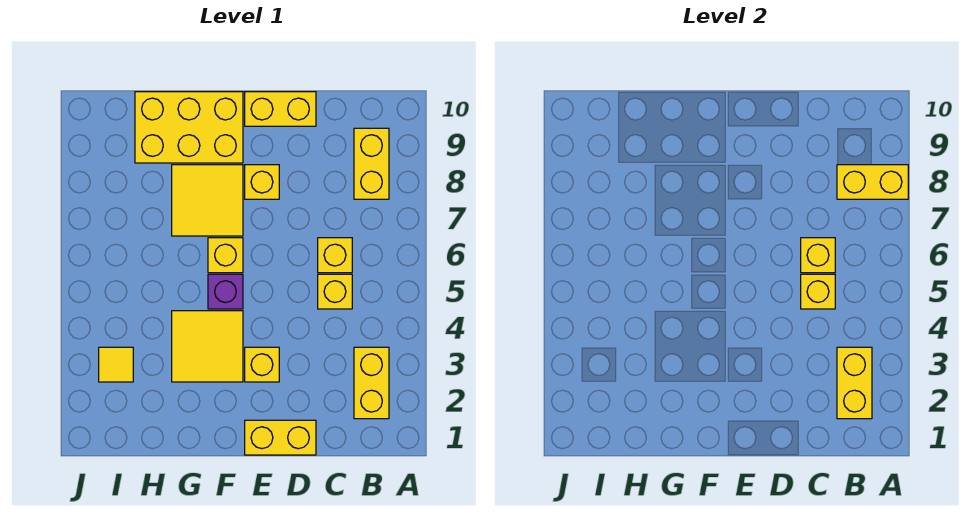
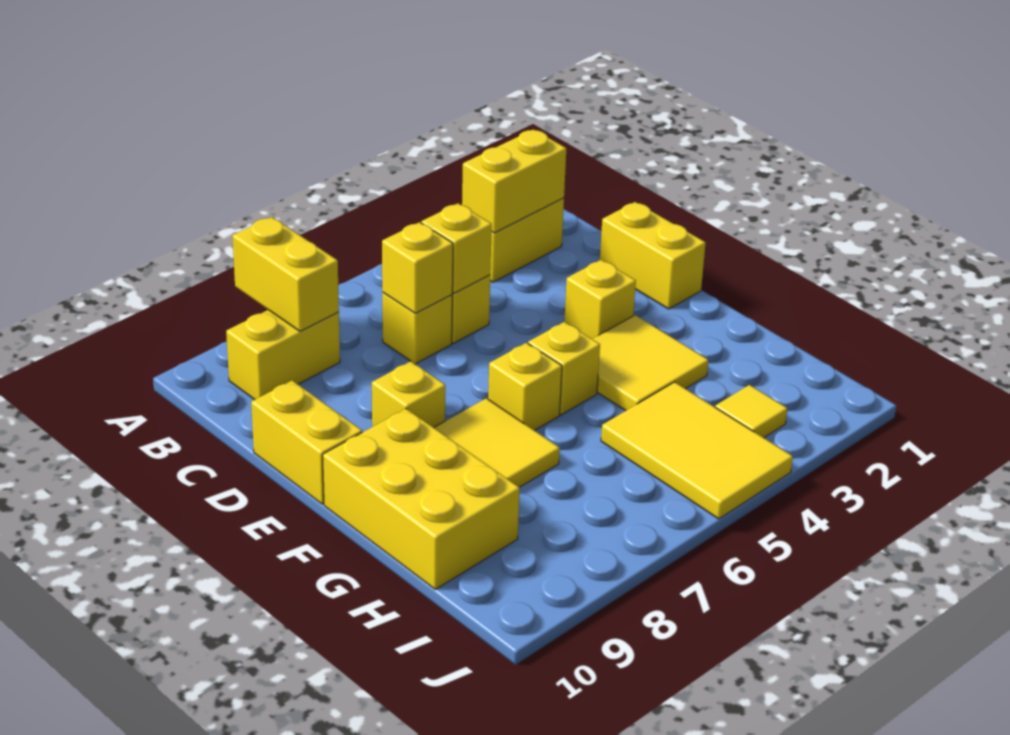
purple 1x1 brick [208,274,243,309] -> yellow 1x1 brick [528,322,600,415]
none -> yellow 2x3 tile [601,382,793,519]

